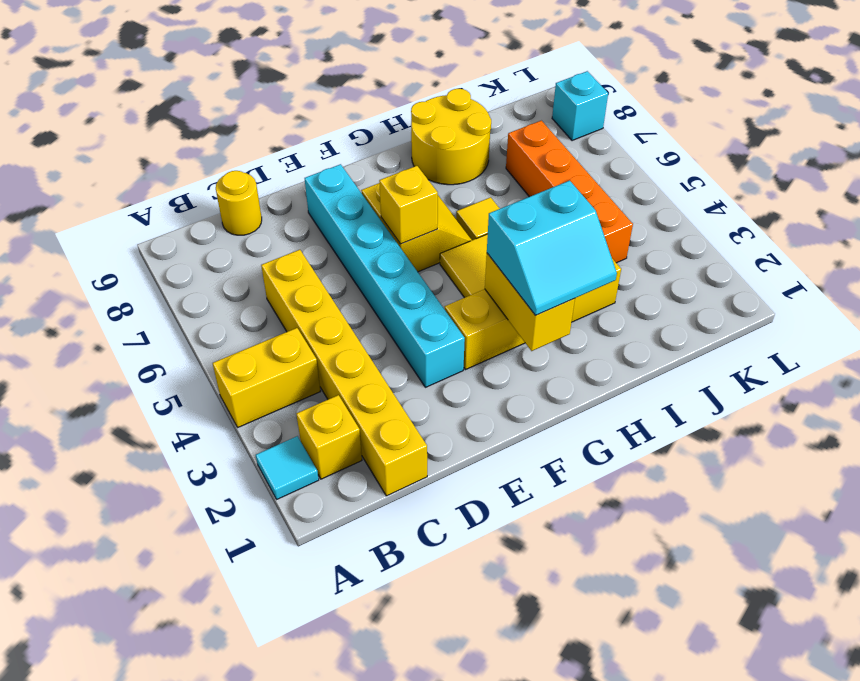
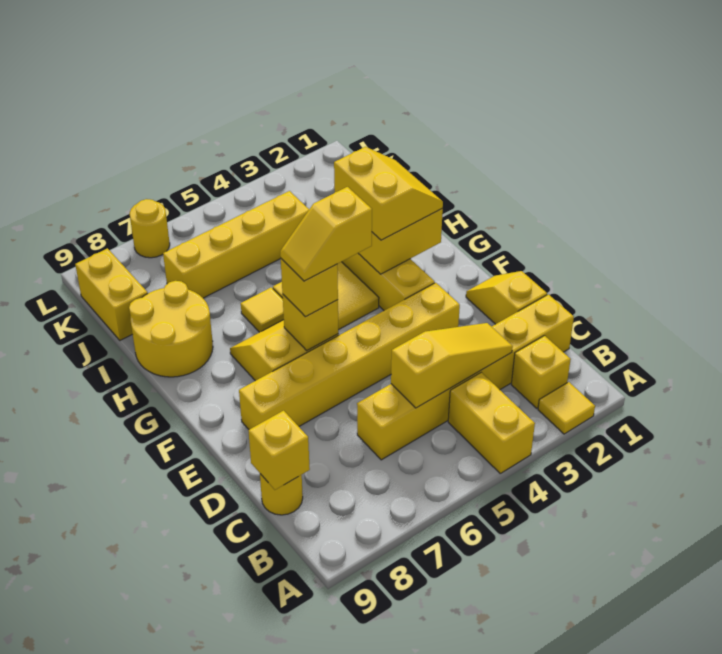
cyan 1x1 tile [256,436,319,499] -> yellow 1x1 tile [538,382,595,434]
none -> yellow 1x3 slope [391,323,513,408]
none -> yellow 1x1 brick [248,411,310,490]
none -> yellow 1x2 slope [466,271,547,324]
cyan 1x6 brick [305,164,465,387] -> yellow 1x6 brick [239,283,460,429]
none -> yellow 1x2 slope [280,187,372,281]
none -> yellow 1x1 brick [281,259,338,317]
cyan 2x2 slope [487,181,617,316] -> yellow 2x2 slope [334,147,443,240]
orange 1x4 brick [506,121,633,263] -> yellow 1x4 brick [163,191,309,298]
none -> yellow 1x2 brick [75,248,148,340]
none -> yellow 1x1 round brick [130,199,170,258]
cyan 1x1 brick [552,71,608,141] -> none

